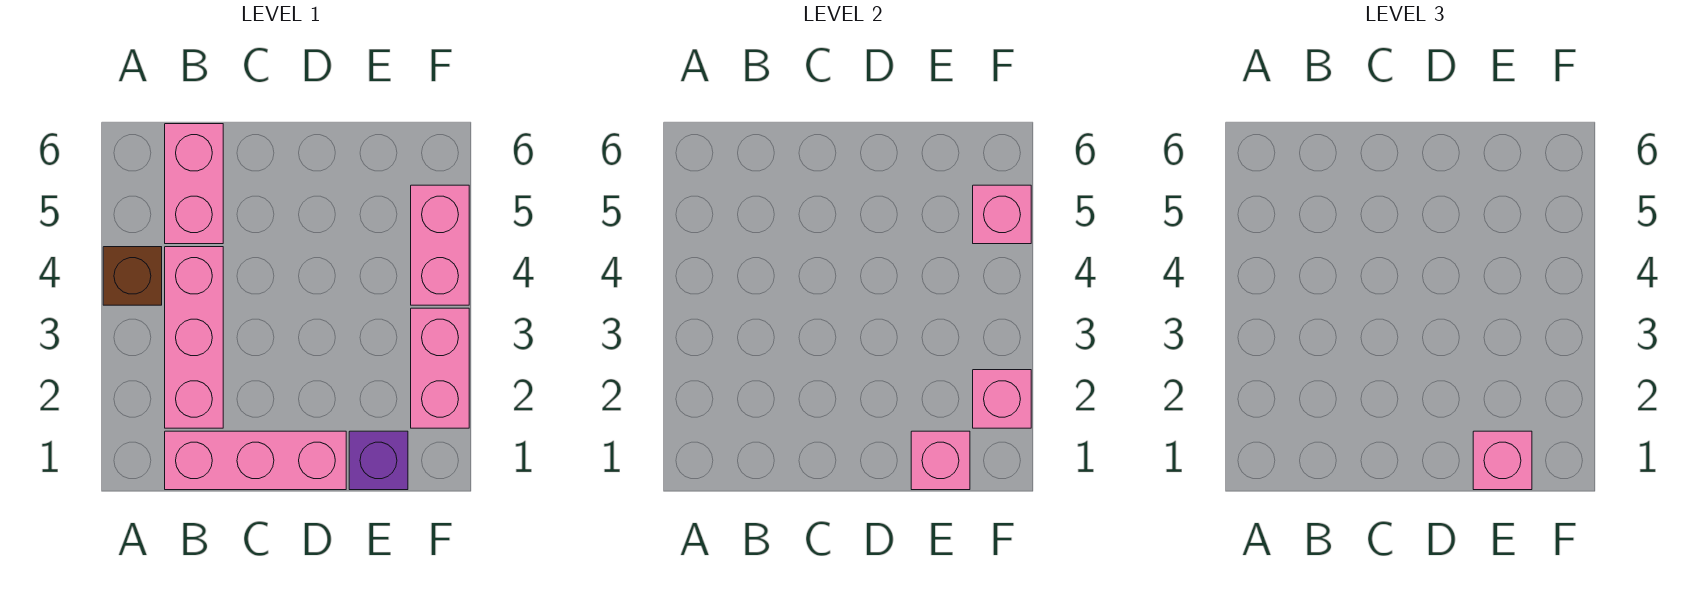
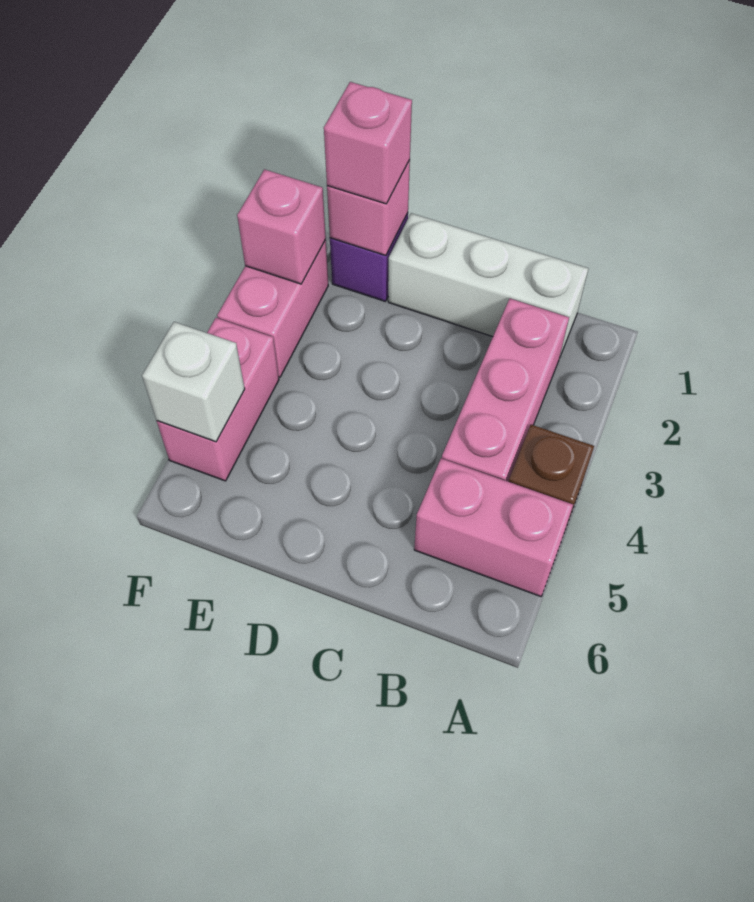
pink 1x3 brick [165,431,346,490] -> white 1x3 brick [388,213,589,358]
pink 1x2 brick [165,124,223,244] -> pink 1x2 brick turned to [414,458,573,596]
pink 1x1 brick [973,185,1031,244] -> white 1x1 brick [142,322,245,442]

